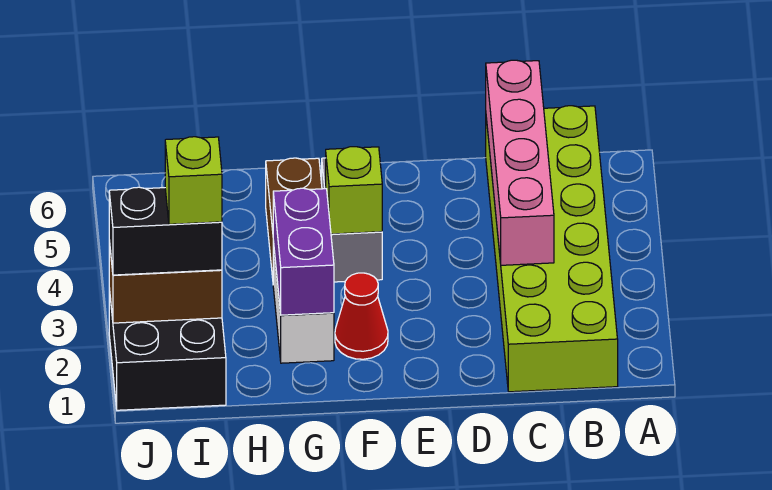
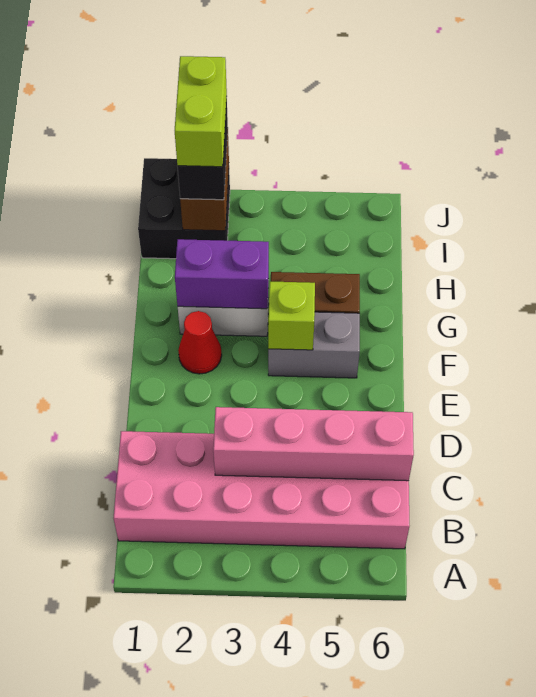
lime 2x6 brick [486,106,618,392] -> pink 2x6 brick [114,431,409,549]
lime 1x1 brick [165,137,222,224] -> lime 1x2 brick [175,56,227,167]

